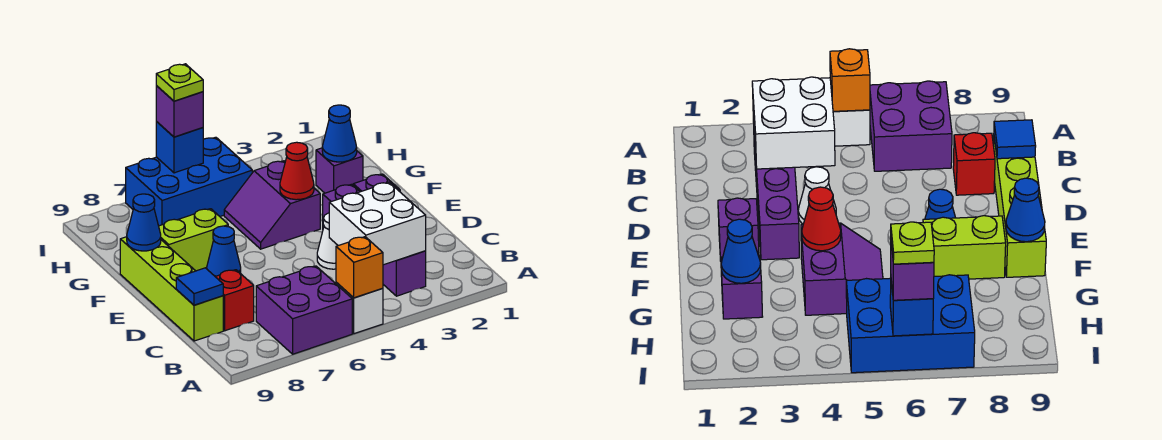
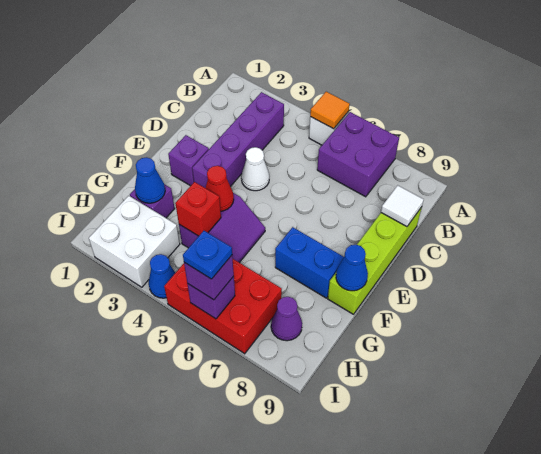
orange 1x1 brick [336,237,383,298] -> orange 1x1 tile [310,92,350,129]
white 2x2 brick [329,182,426,265] -> white 2x2 brick moved to [89,196,180,287]
red 1x1 brick [215,270,254,331] -> red 1x1 brick moved to [175,182,221,236]
blue 1x1 tile [176,268,223,305] -> white 1x1 tile [381,185,424,227]
blue 1x1 cone [207,226,241,276] -> blue 1x1 cone moved to [149,254,175,298]
lime 1x2 brick [159,209,228,271] -> blue 1x2 brick [275,227,344,298]
blue 2x3 brick [126,137,252,226] -> red 2x3 brick [164,259,282,354]
none -> purple 1x1 cone [271,297,302,341]
blue 1x1 brick [156,122,203,173] -> purple 1x1 brick [187,276,235,319]
lime 1x1 plate [156,64,203,101] -> blue 1x1 plate [183,231,232,279]

